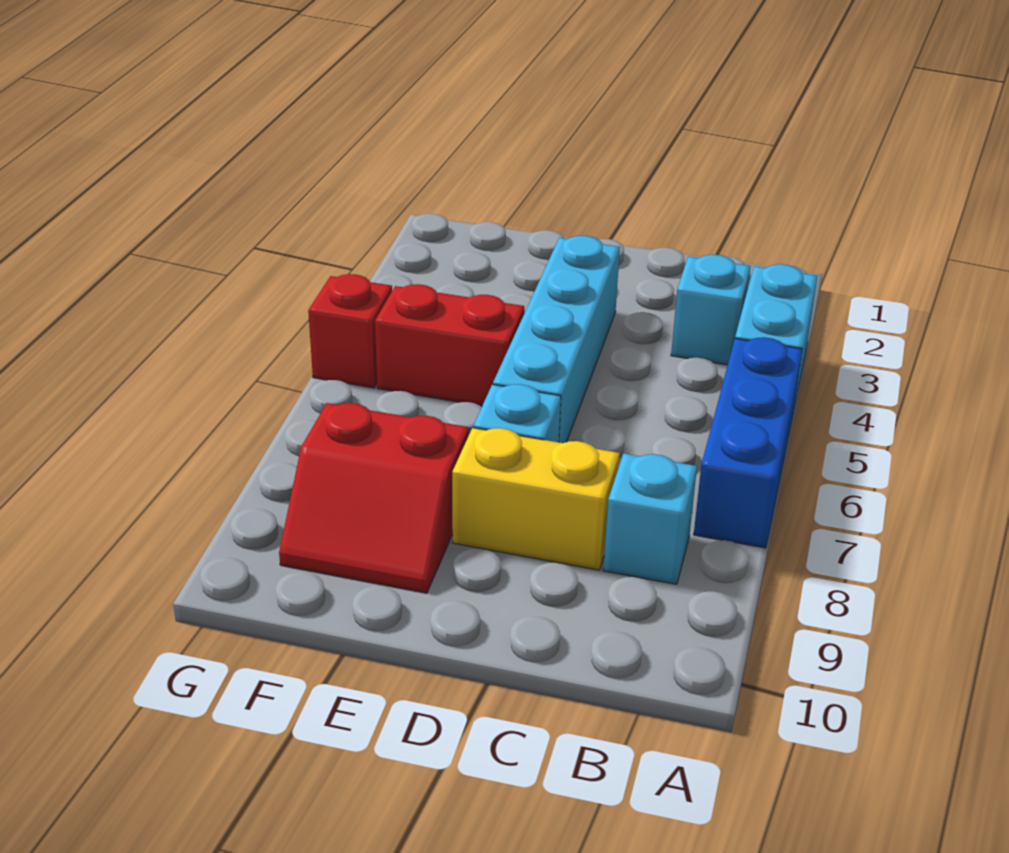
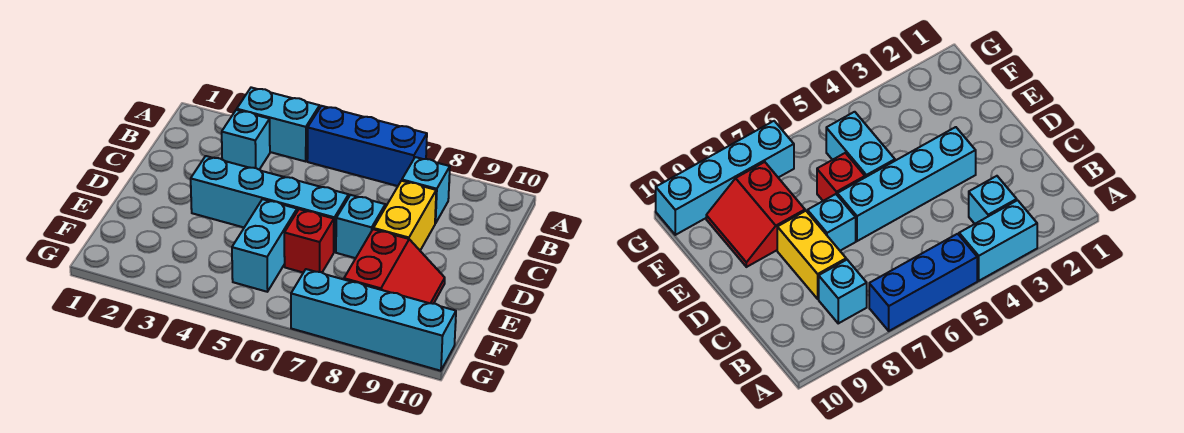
red 1x2 brick [375,284,524,406] -> cyan 1x2 brick [232,199,297,292]
red 1x1 brick [308,274,392,388] -> red 1x1 brick moved to [284,209,334,273]
none -> cyan 1x4 brick [291,269,456,371]

